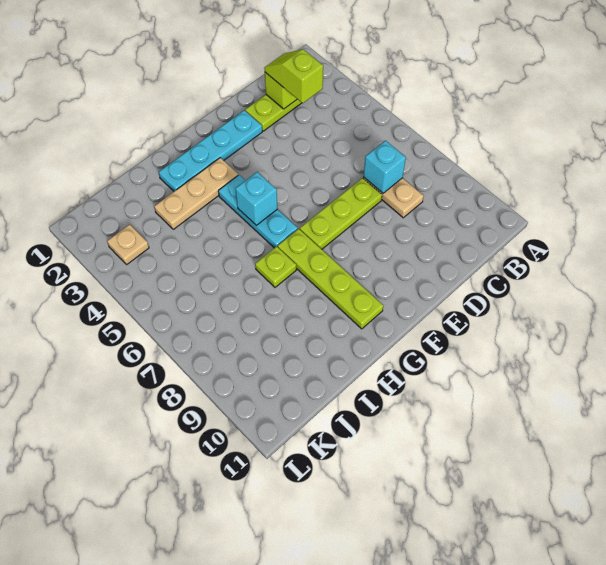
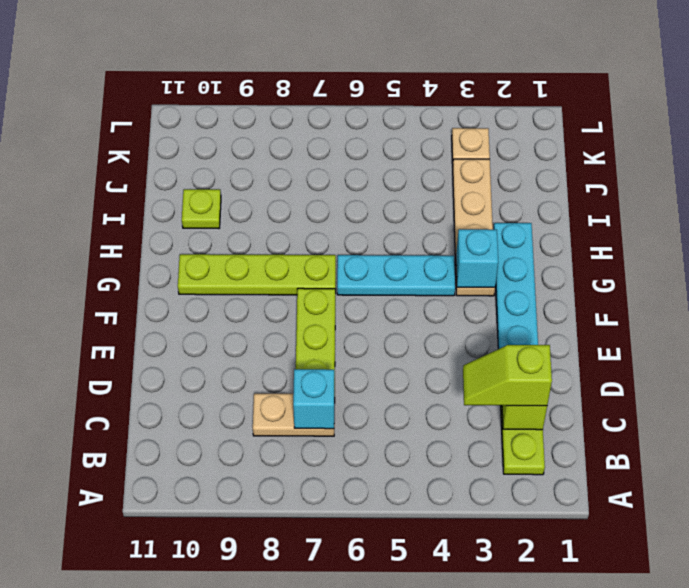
lime 1x2 slope [264,49,323,103] -> lime 1x2 slope turned to [463,345,552,406]
tan 1x3 plate [154,158,238,229] -> tan 1x4 plate [453,159,495,296]
cyan 1x1 brick [235,172,277,226] -> cyan 1x1 brick moved to [456,229,498,287]
lime 1x1 plate [255,246,296,287] -> lime 1x1 plate moved to [182,189,221,229]

